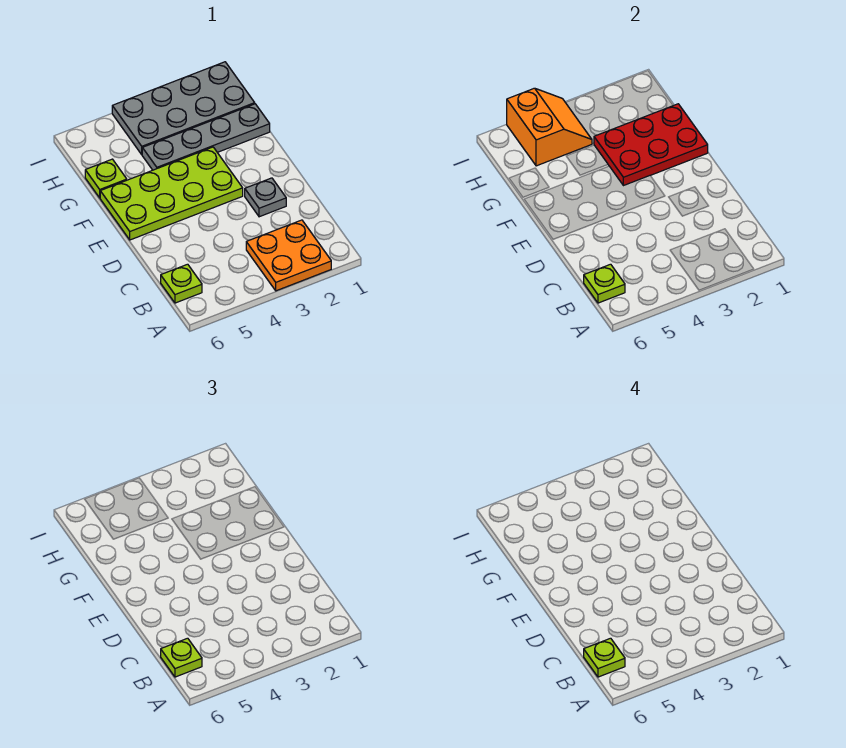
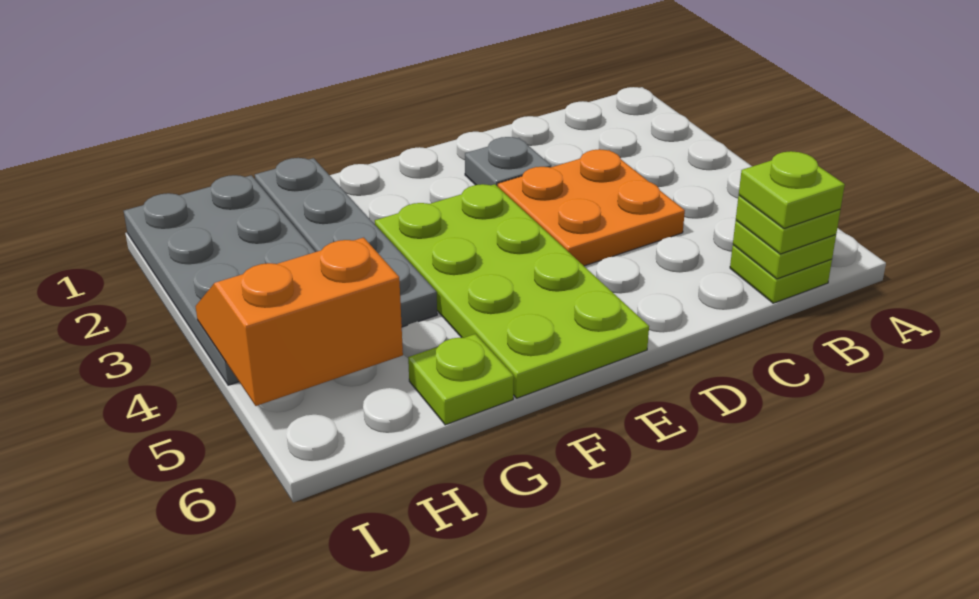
orange 2x2 plate [246,220,331,291] -> orange 2x2 plate moved to [498,149,685,266]
red 2x3 plate [594,104,708,186] -> none

